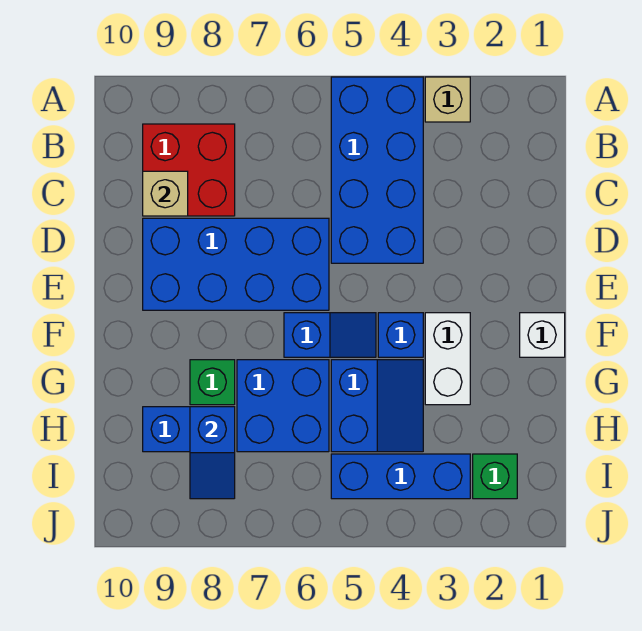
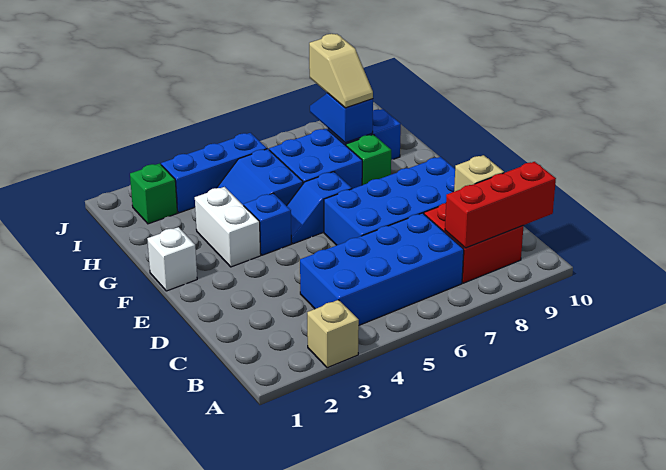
blue 2x4 brick [331,77,423,263] -> blue 2x4 brick turned to [300,213,464,325]
none -> red 1x3 brick [445,162,556,248]
none -> tan 1x2 slope [309,34,373,108]

